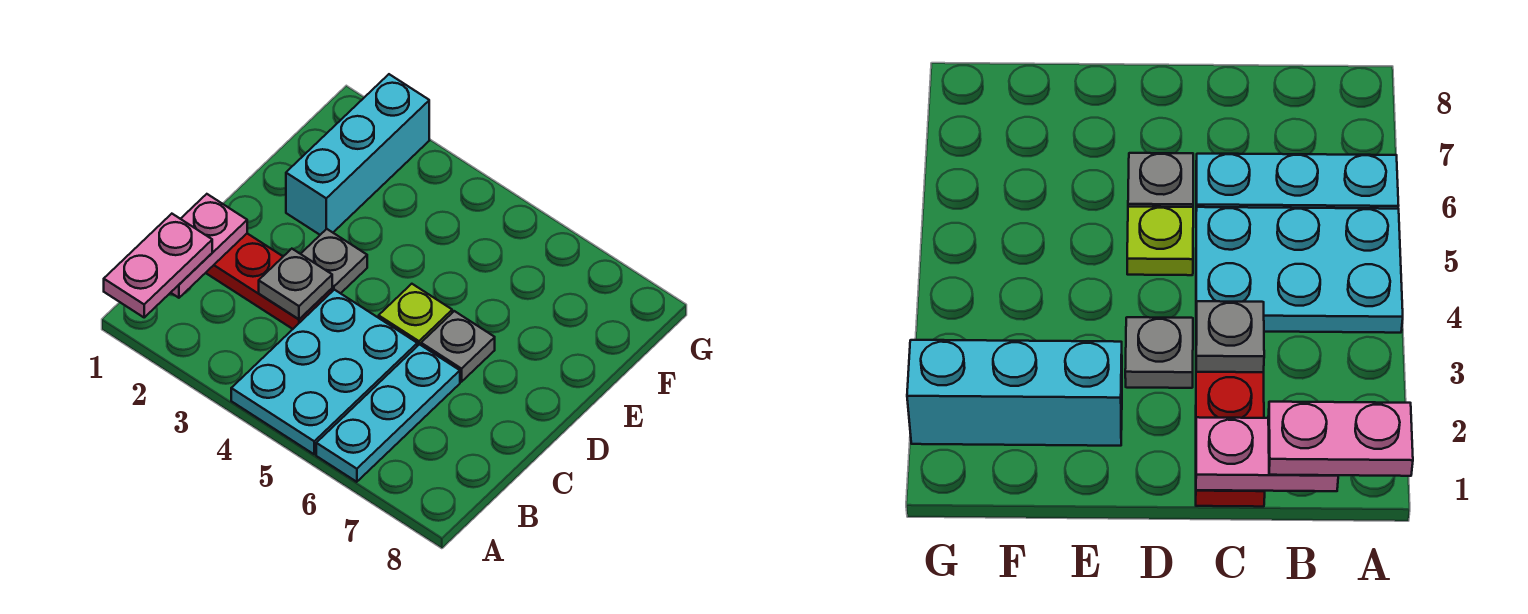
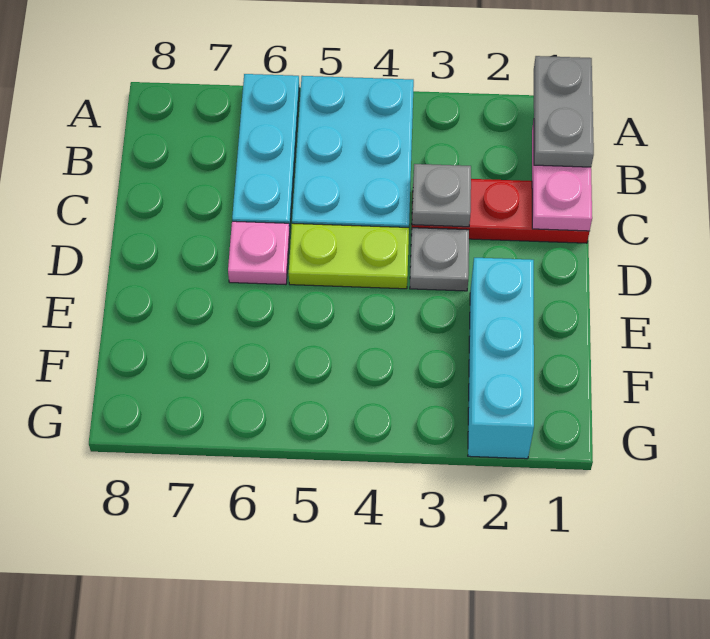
pink 1x2 plate [104,214,212,317] -> grey 1x2 plate [534,56,594,167]
lime 1x1 plate [379,284,452,346] -> lime 1x2 plate [289,223,409,289]
grey 1x1 plate [421,311,495,382] -> pink 1x1 plate [228,221,290,285]

